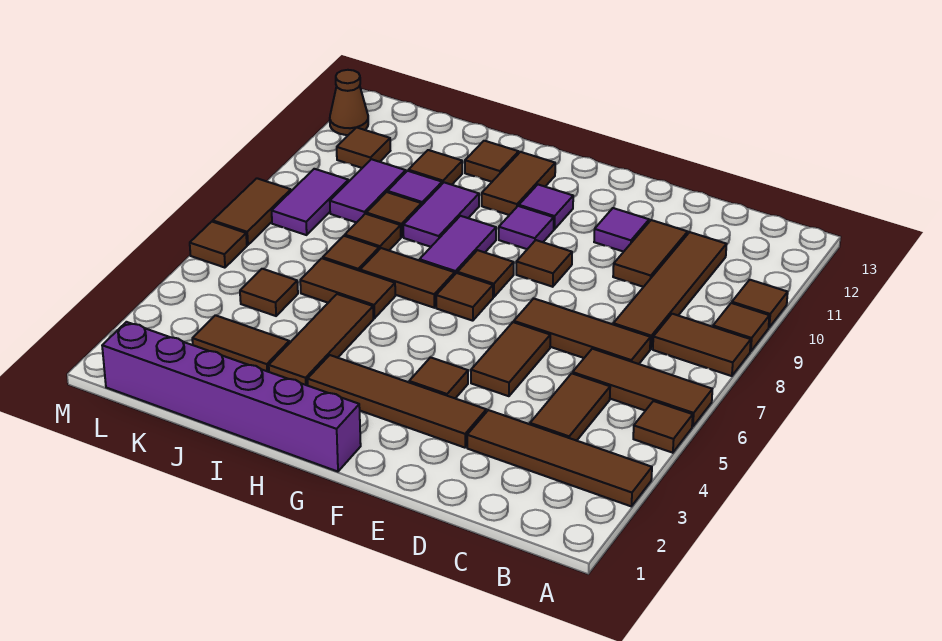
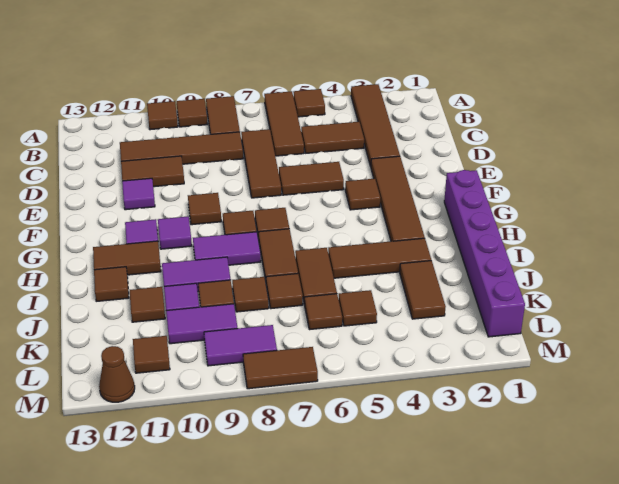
brown 1x1 tile [190,222,247,268] -> brown 1x1 tile moved to [305,294,342,330]

